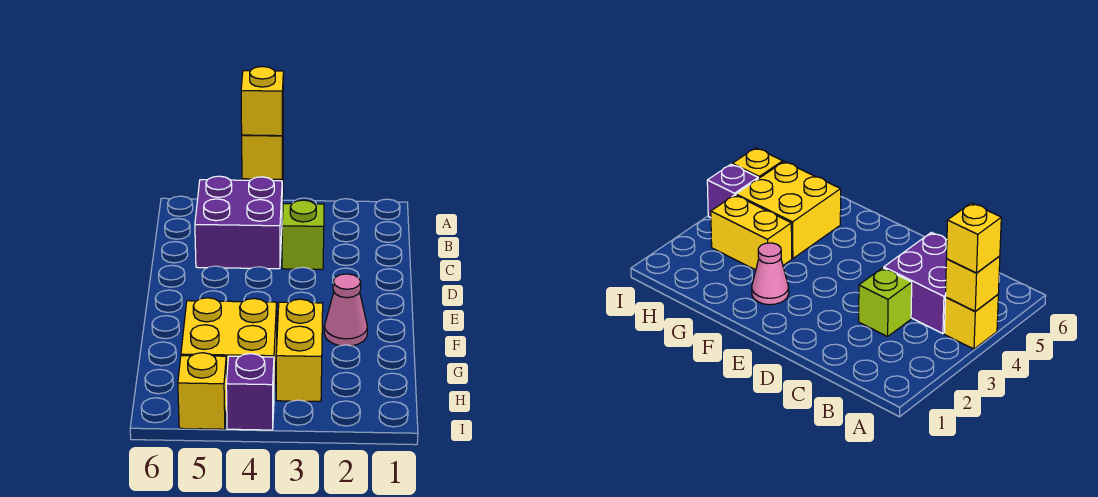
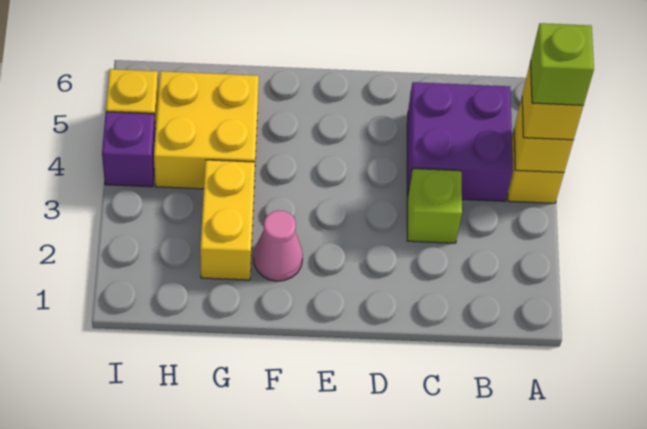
none -> lime 1x1 brick [531,23,594,105]
yellow 1x2 brick [276,299,323,402] -> yellow 1x2 brick turned to [200,160,255,280]

